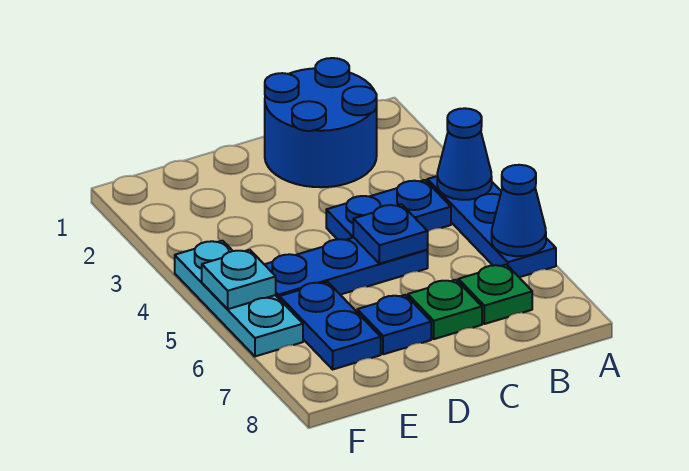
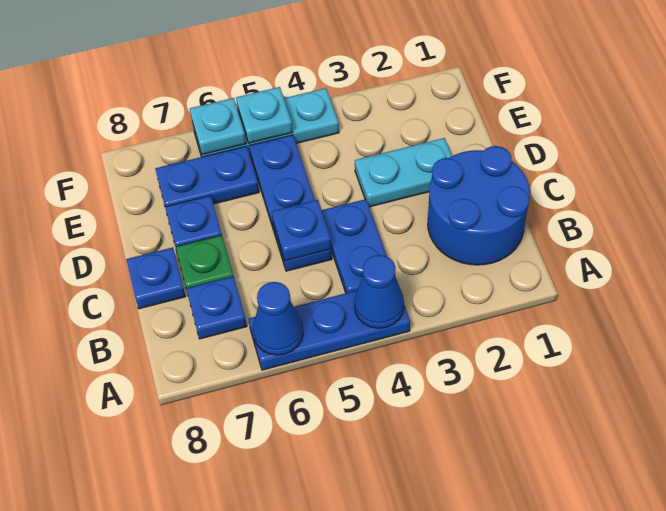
green 1x1 plate [458,265,532,324] -> blue 1x1 plate [186,276,247,339]
none -> blue 1x1 plate [126,247,186,309]
none -> cyan 1x2 plate [355,138,452,207]
none -> cyan 1x1 plate [190,98,246,154]

